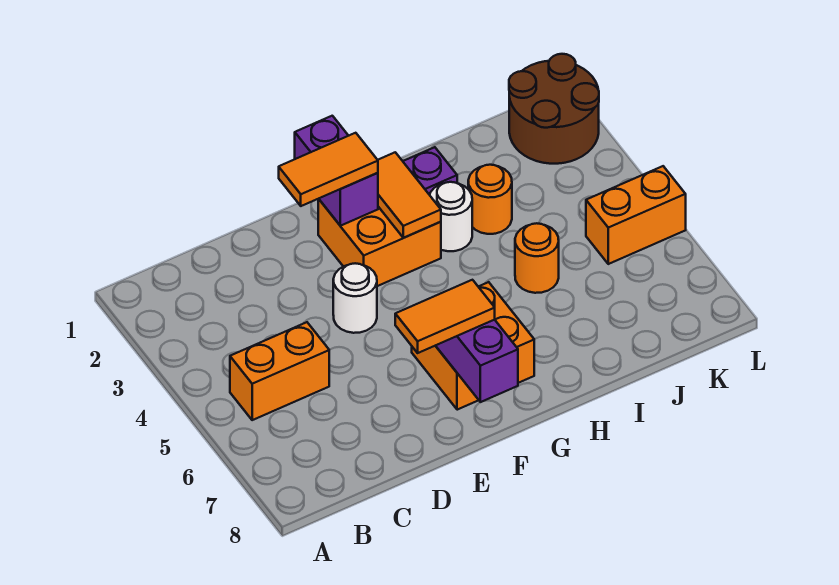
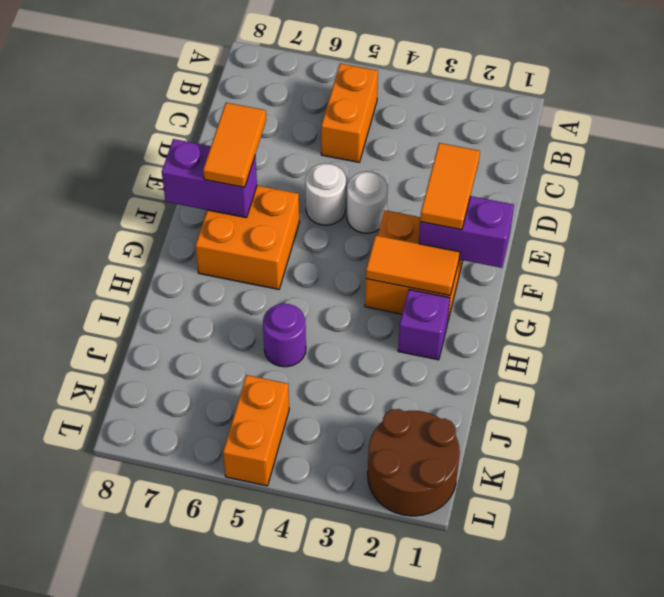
white 1x1 round brick [430,182,472,251] -> white 1x1 round brick moved to [305,163,346,225]
orange 1x1 round brick [468,165,512,234] -> none
orange 1x1 round brick [515,223,559,293] -> purple 1x1 round brick [263,304,306,367]

